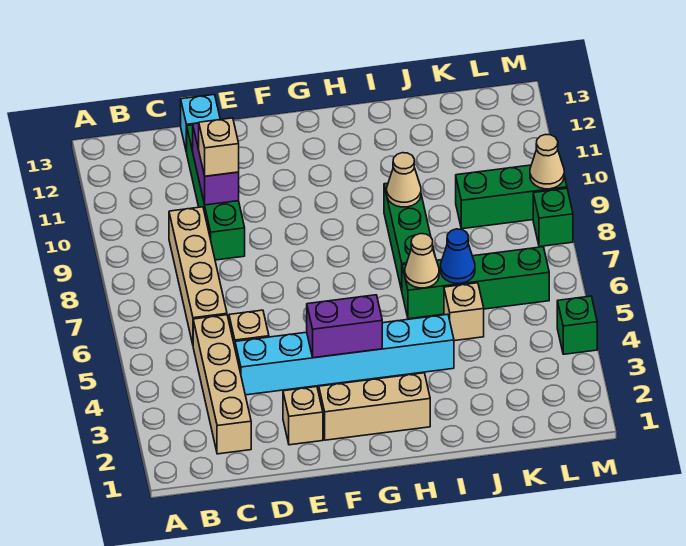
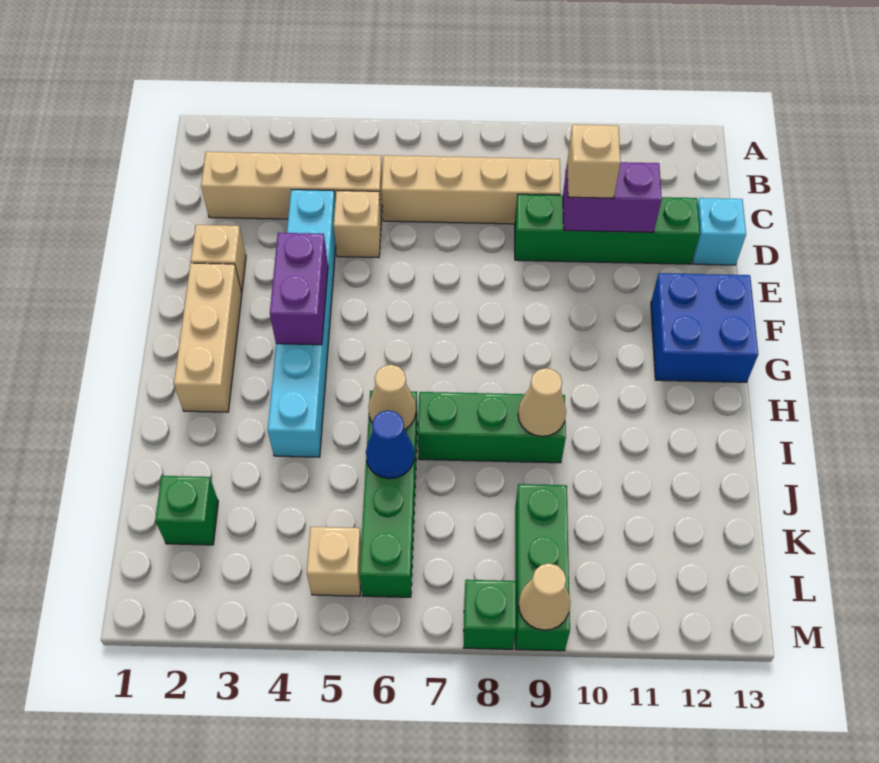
none -> blue 2x2 brick [651,273,758,382]
tan 1x1 brick [444,283,484,341] -> tan 1x1 brick moved to [307,527,361,596]
green 1x1 brick [557,296,597,354] -> green 1x1 brick moved to [155,476,218,545]

